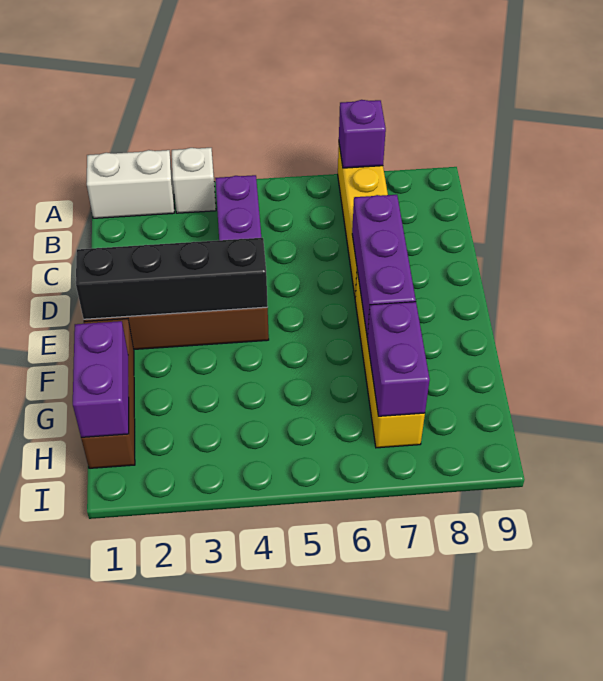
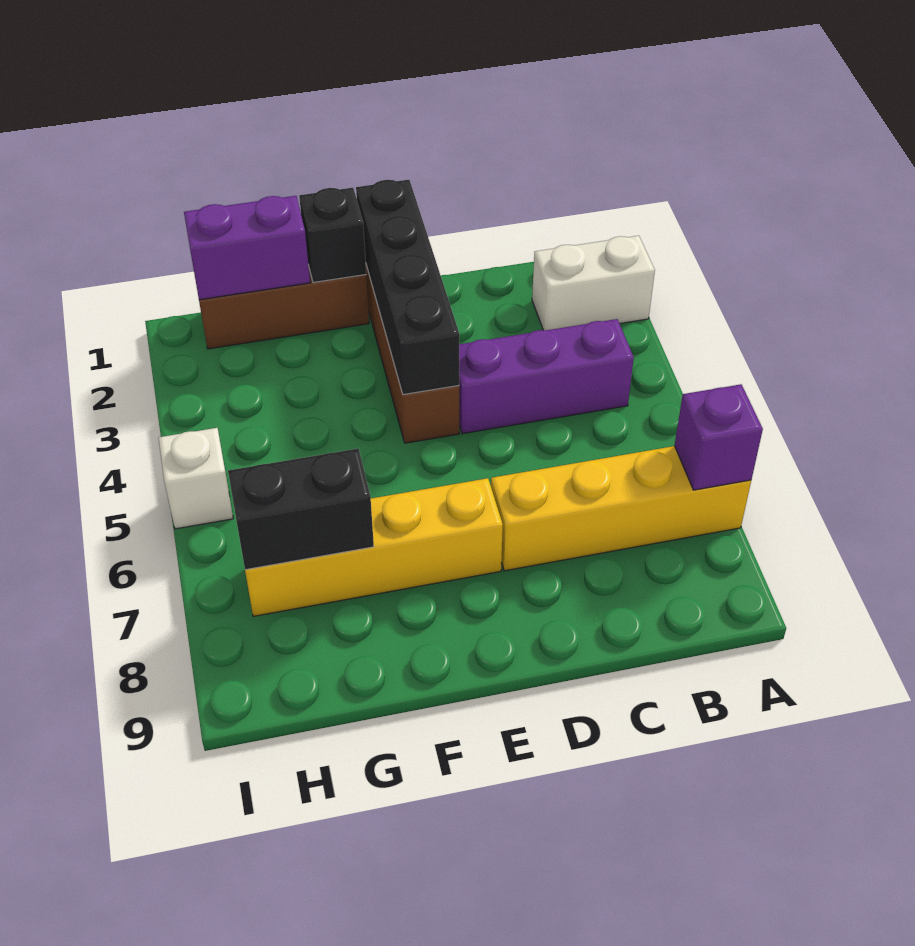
white 1x2 brick [87,150,174,218] -> white 1x2 brick turned to [532,236,655,330]
white 1x1 brick [172,148,216,213] -> white 1x1 brick moved to [158,428,233,529]
purple 1x3 brick [352,195,416,337] -> none
none -> black 1x1 brick [299,188,366,282]
purple 1x2 brick [367,302,430,416] -> black 1x2 brick [228,449,374,570]

